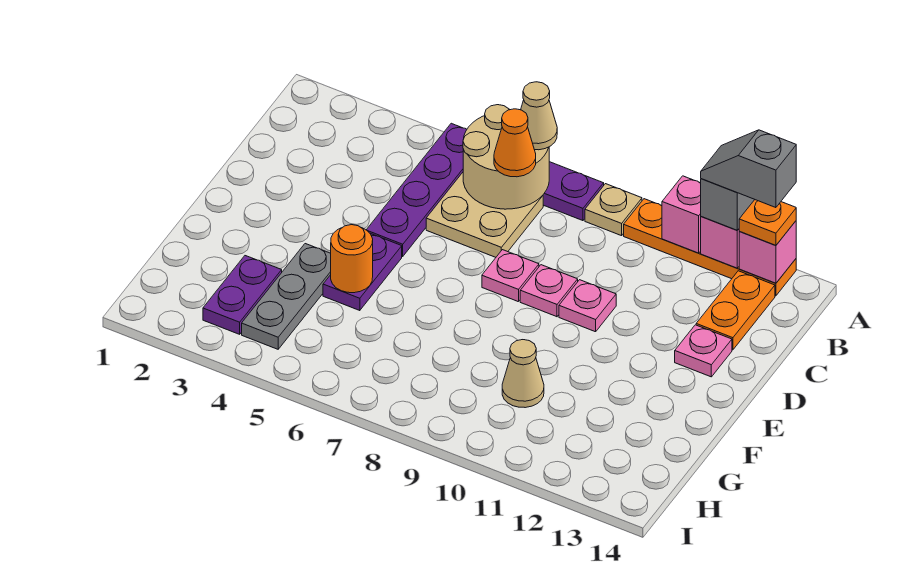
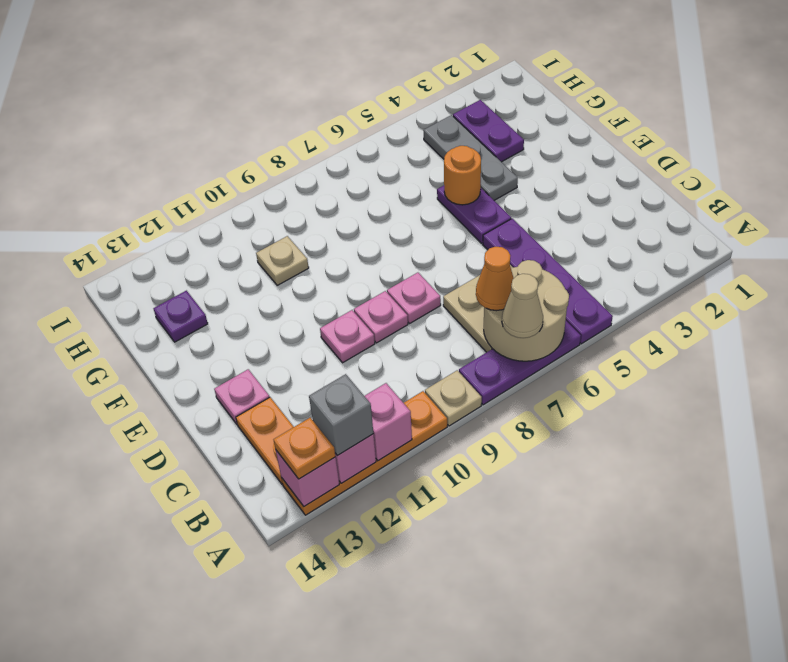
grey 1x2 slope [701,130,796,208] -> none
tan 1x1 cone [502,340,544,408] -> tan 1x1 plate [256,236,309,285]
none -> purple 1x1 plate [153,291,208,342]

